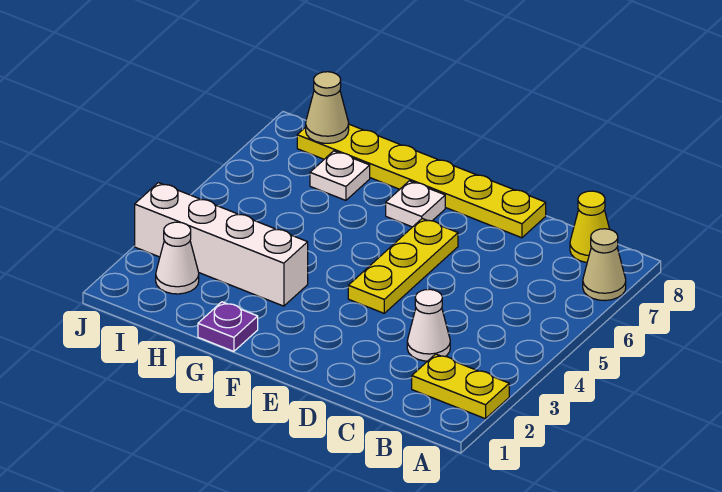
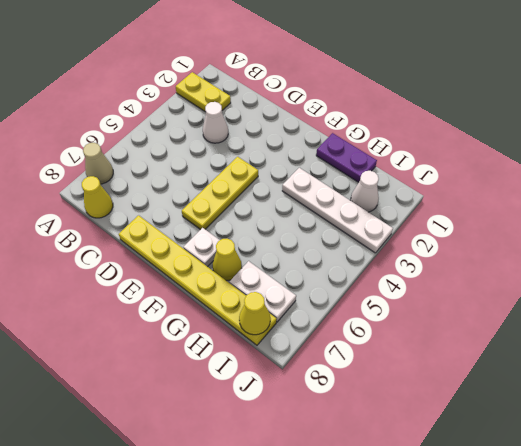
purple 1x1 plate [198,302,258,351] -> purple 1x2 plate [316,133,377,182]
white 1x4 brick [135,183,308,306] -> white 1x4 plate [282,168,393,253]
none -> yellow 1x1 cone [213,239,242,280]
white 1x1 plate [310,151,370,200] -> white 1x2 plate [230,261,296,322]
tan 1x1 cone [306,72,349,143] -> yellow 1x1 cone [239,292,270,335]

